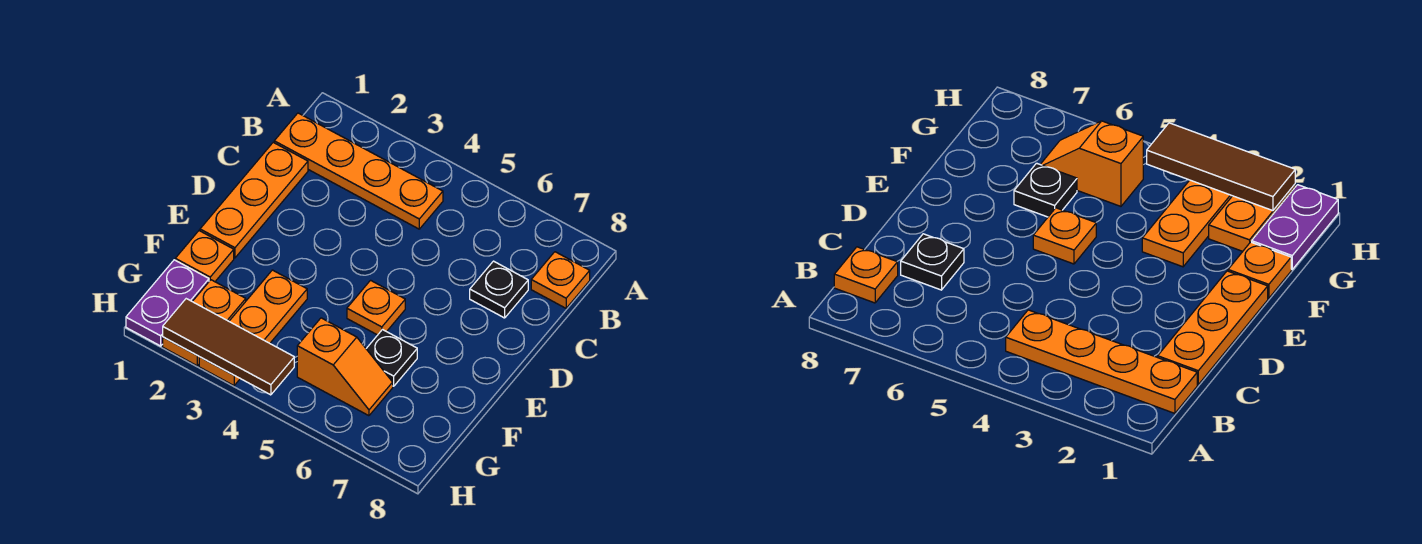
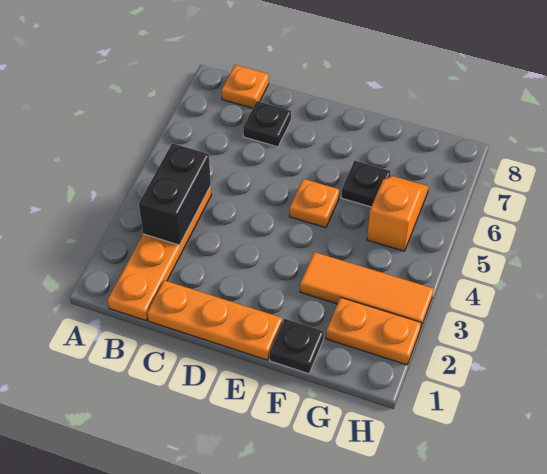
none -> black 1x2 brick [139,143,211,245]
orange 1x1 plate [175,231,234,282] -> black 1x1 plate [270,319,324,374]
orange 1x3 plate [199,270,307,385] -> orange 1x3 tile [300,252,434,329]
purple 1x2 plate [126,260,209,346] -> none
brown 1x3 tile [163,299,294,395] -> none

